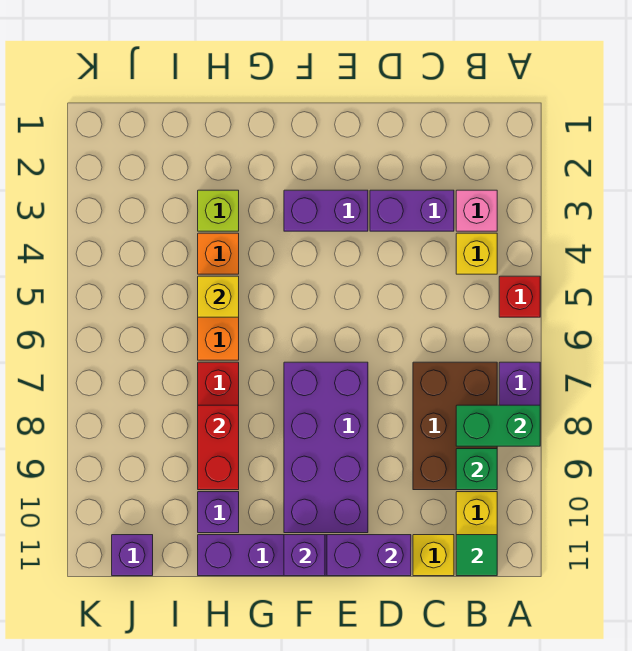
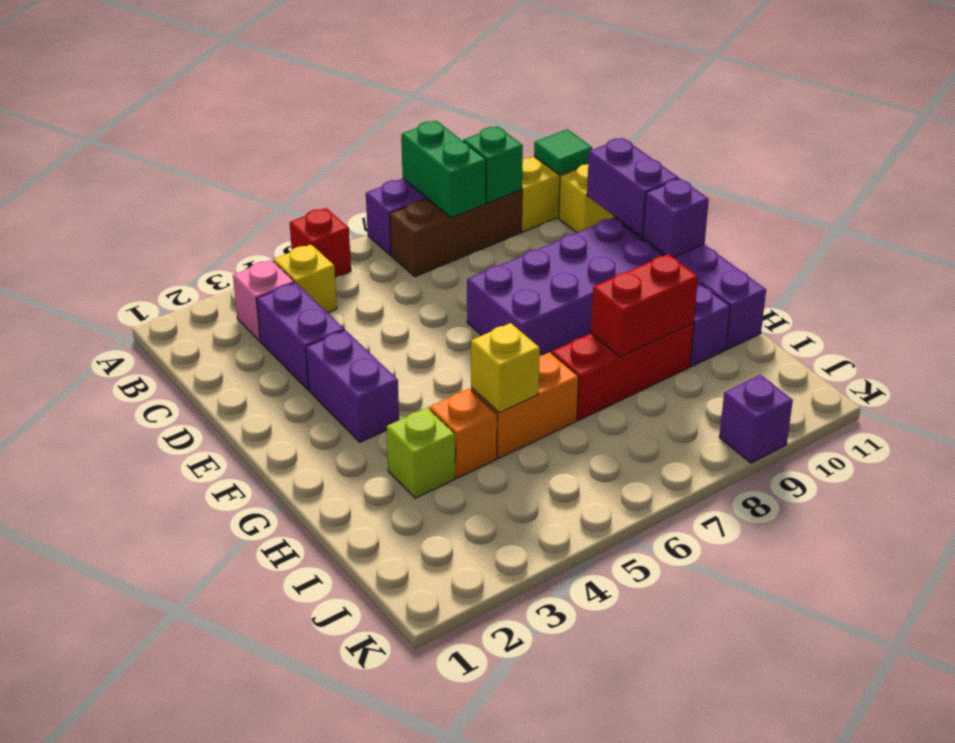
brown 2x3 brick [413,362,497,490] -> brown 1x3 brick [390,190,522,277]
purple 1x1 brick [112,535,153,576] -> purple 1x1 brick moved to [719,375,793,463]

